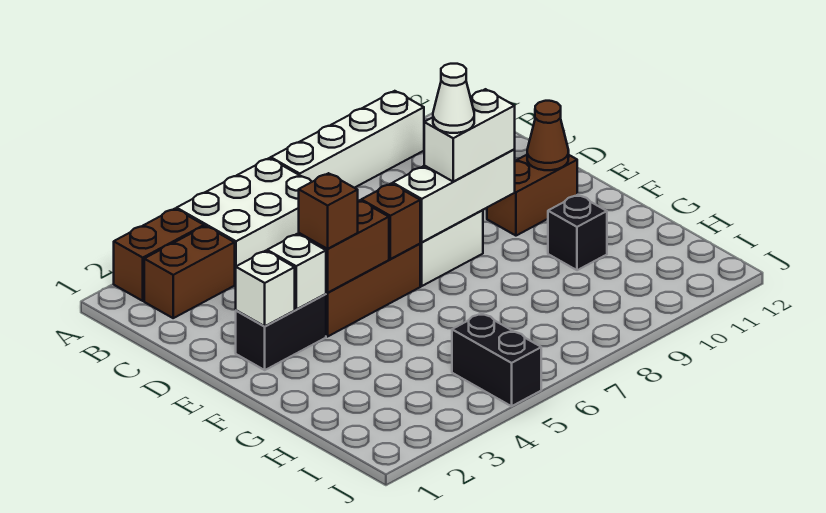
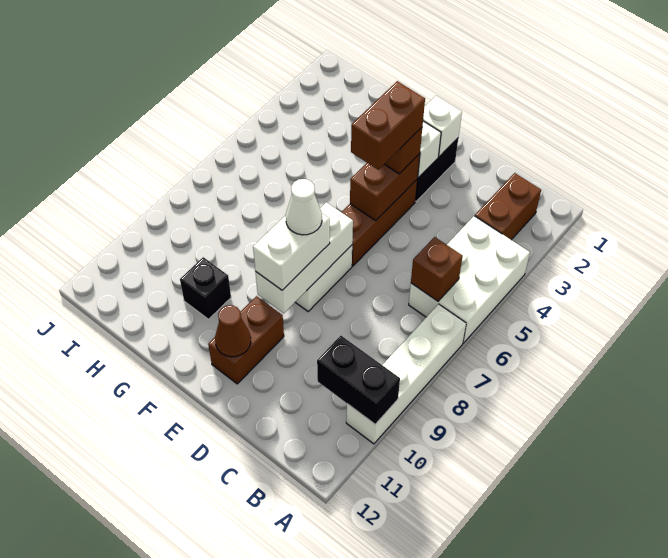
brown 1x2 brick [114,209,204,301] -> brown 1x2 brick moved to [351,81,425,170]
brown 1x1 brick [361,184,420,259] -> brown 1x1 brick moved to [411,237,463,301]
black 1x2 brick [452,313,541,406] -> black 1x2 brick moved to [317,336,400,424]

